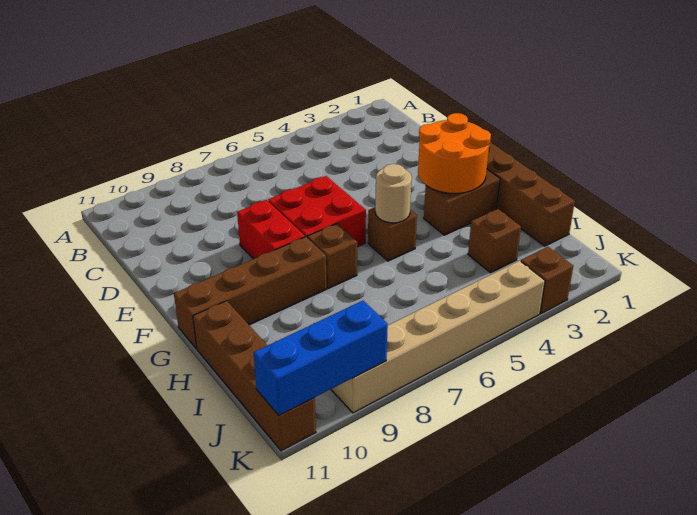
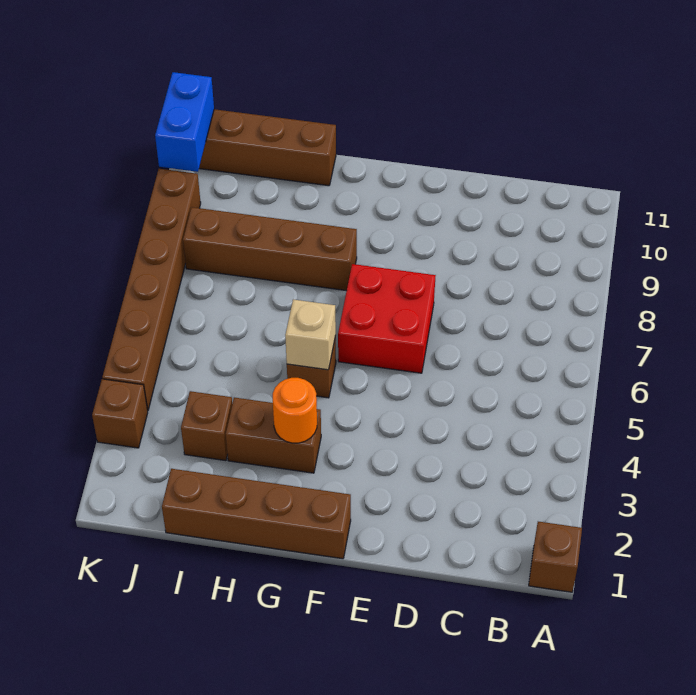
red 1x2 brick [237,200,305,259] -> none
orange 2x2 round brick [418,113,491,193] -> orange 1x1 round brick [273,378,317,443]
brown 1x2 brick [424,169,500,235] -> brown 1x2 brick turned to [226,398,321,473]
tan 1x1 round brick [375,164,412,223] -> tan 1x1 brick [285,299,336,370]
brown 1x1 brick [308,224,357,289] -> brown 1x1 brick moved to [529,522,582,592]
brown 1x4 brick [174,237,327,349] -> brown 1x4 brick turned to [183,207,357,291]
tan 1x6 brick [331,261,545,413] -> brown 1x6 brick [102,169,201,410]
blue 1x3 brick [254,301,388,415] -> blue 1x2 brick [155,72,214,172]

